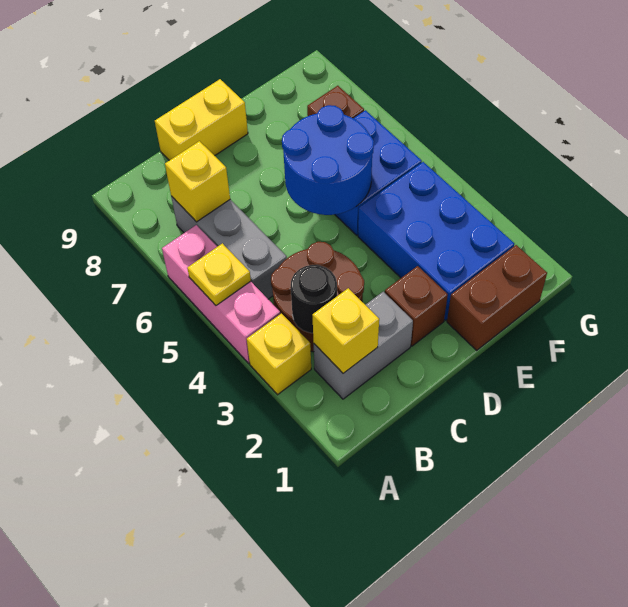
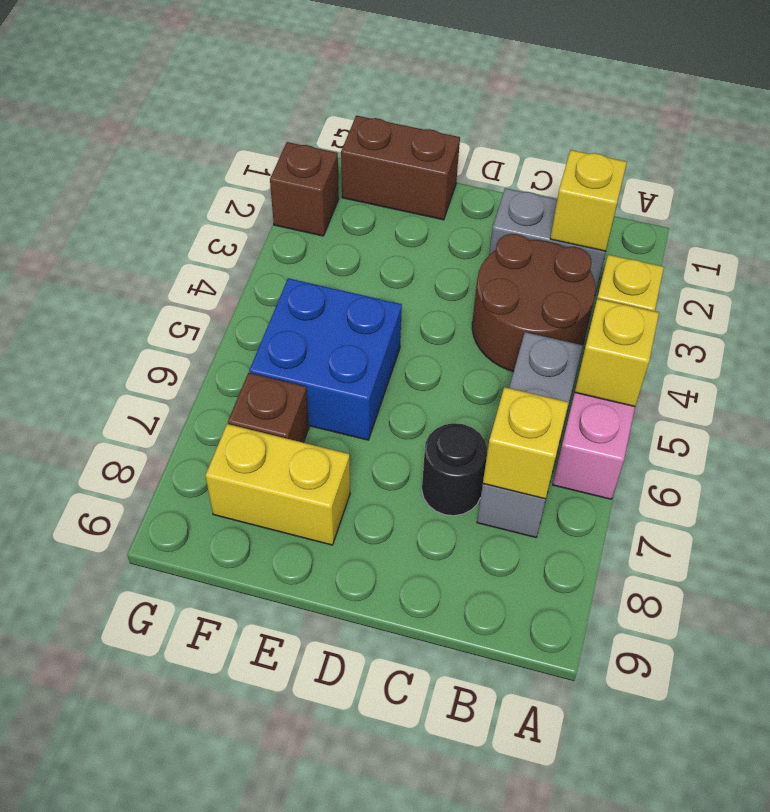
yellow 1x1 plate [187,243,251,305] -> yellow 1x1 brick [575,299,659,407]
black 1x1 round brick [291,265,337,333] -> black 1x1 round brick moved to [422,423,487,516]
yellow 1x2 brick [155,79,248,160] -> yellow 1x2 brick moved to [205,424,350,545]
brown 1x1 brick [385,266,448,346] -> brown 1x1 brick moved to [270,142,339,236]
blue 2x2 round brick [282,105,374,215] -> none
blue 2x3 brick [358,162,514,320] -> none

